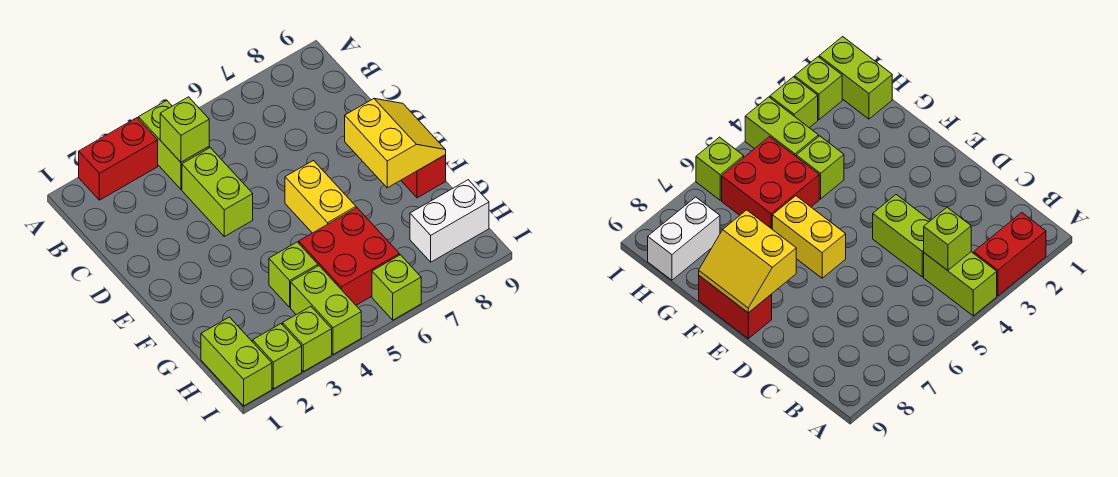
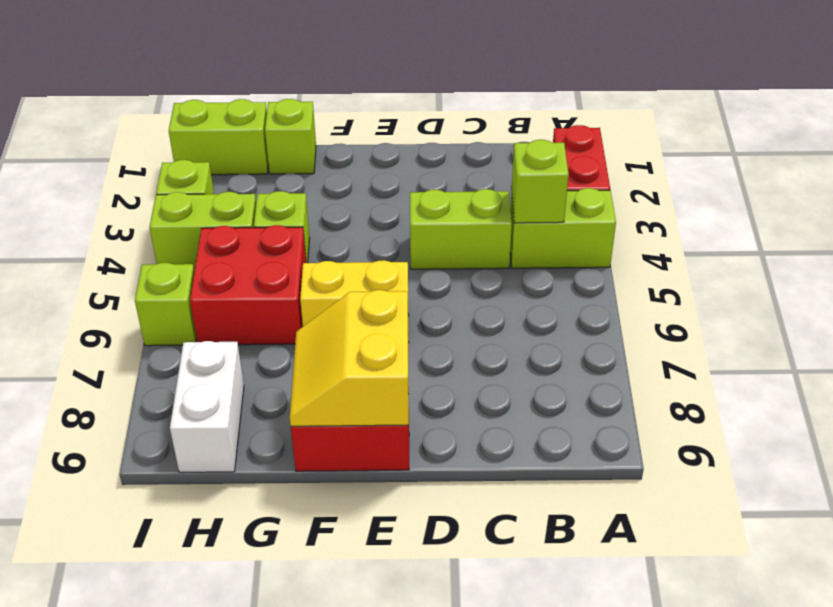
yellow 2x2 slope [345,98,446,188] -> yellow 2x2 slope turned to [290,290,409,426]
lime 1x1 brick [253,324,302,389] -> lime 1x1 brick moved to [265,99,316,174]

